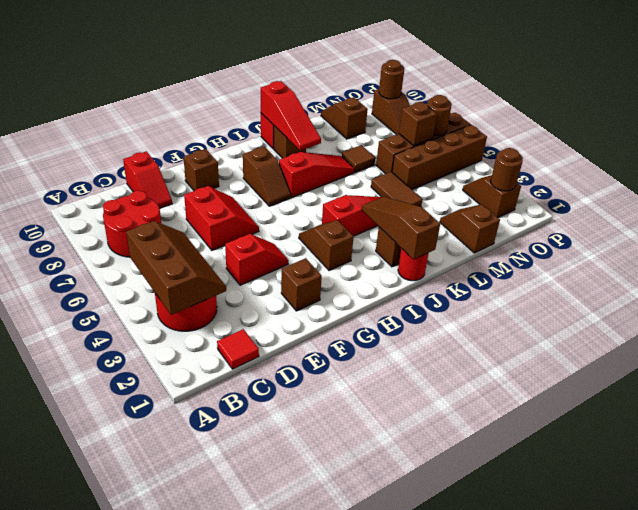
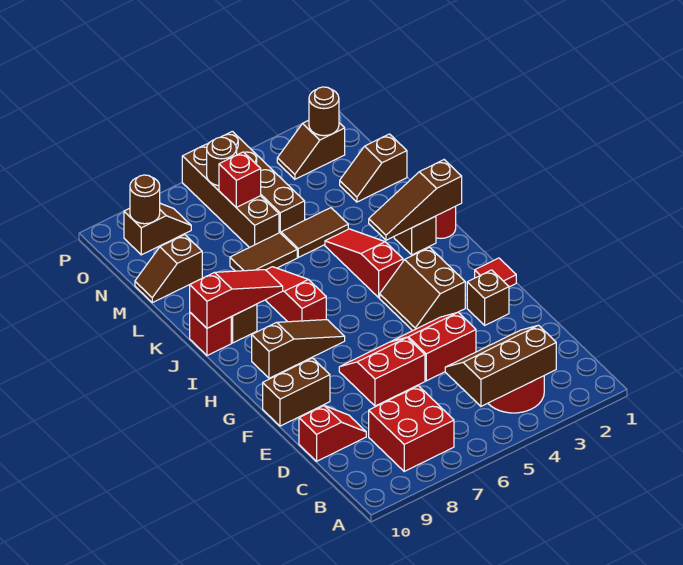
red 2x2 round brick [103,191,161,257] -> red 2x2 brick [369,386,454,471]
red 1x1 tile [217,329,259,369] -> red 1x1 tile moved to [475,258,516,287]
red 1x2 slope [225,234,289,285] -> red 2x2 slope [391,312,476,381]
brown 1x1 brick [184,149,219,191] -> brown 1x2 brick [263,358,330,426]
brown 1x2 slope [299,220,354,271] -> brown 2x2 slope [380,247,465,331]
brown 1x2 slope [243,147,291,206] -> brown 1x3 slope [252,320,345,378]
brown 1x1 tile [342,145,375,172] -> brown 1x2 tile [230,233,297,271]
brown 1x1 brick [399,102,437,146] -> red 1x1 brick [219,152,261,207]

